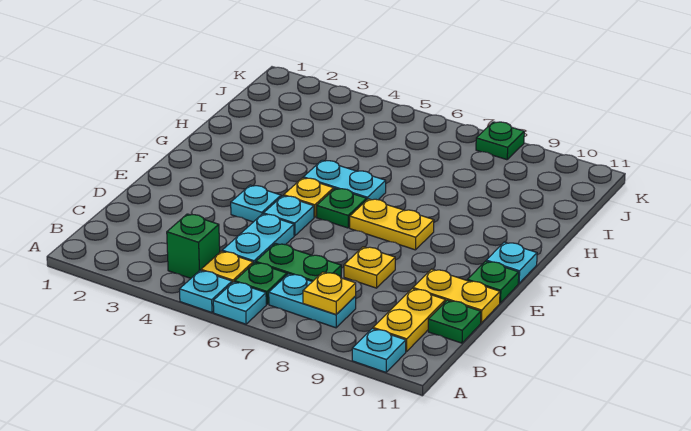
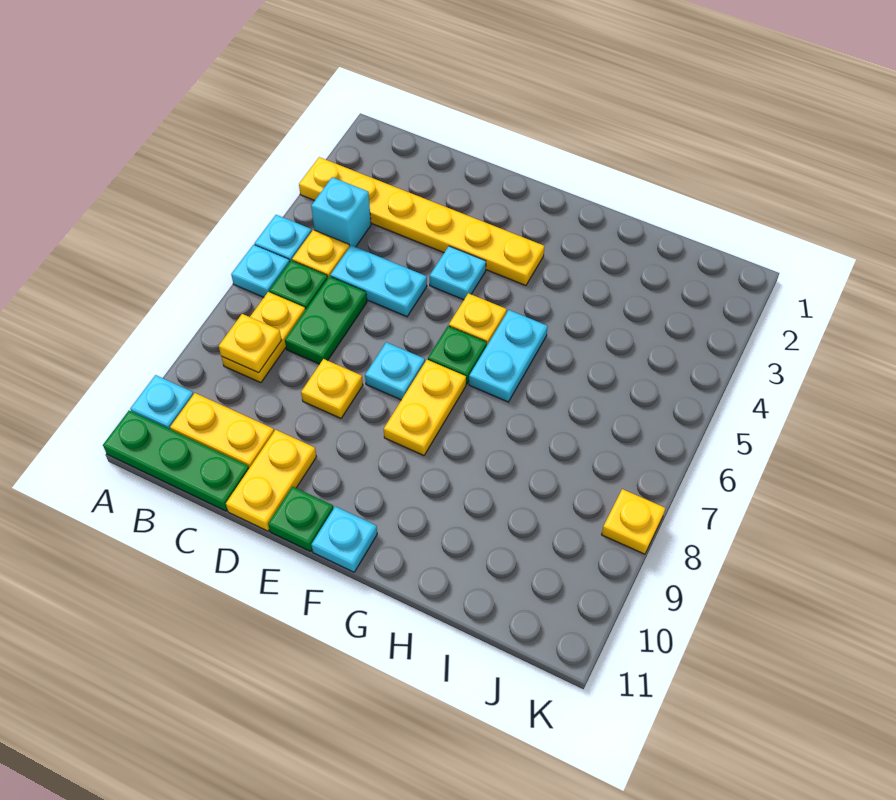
none -> yellow 1x6 plate [299,157,545,286]
green 1x1 brick [167,214,220,278] -> cyan 1x1 brick [311,177,371,247]
cyan 1x2 plate [269,274,356,328] -> yellow 1x2 plate [221,292,305,383]
green 1x1 plate [428,300,481,343] -> green 1x3 plate [103,411,249,511]
cyan 1x1 plate [264,196,314,236] -> cyan 1x1 plate moved to [365,342,425,400]
green 1x1 plate [476,122,524,160] -> yellow 1x1 plate [602,489,665,554]

